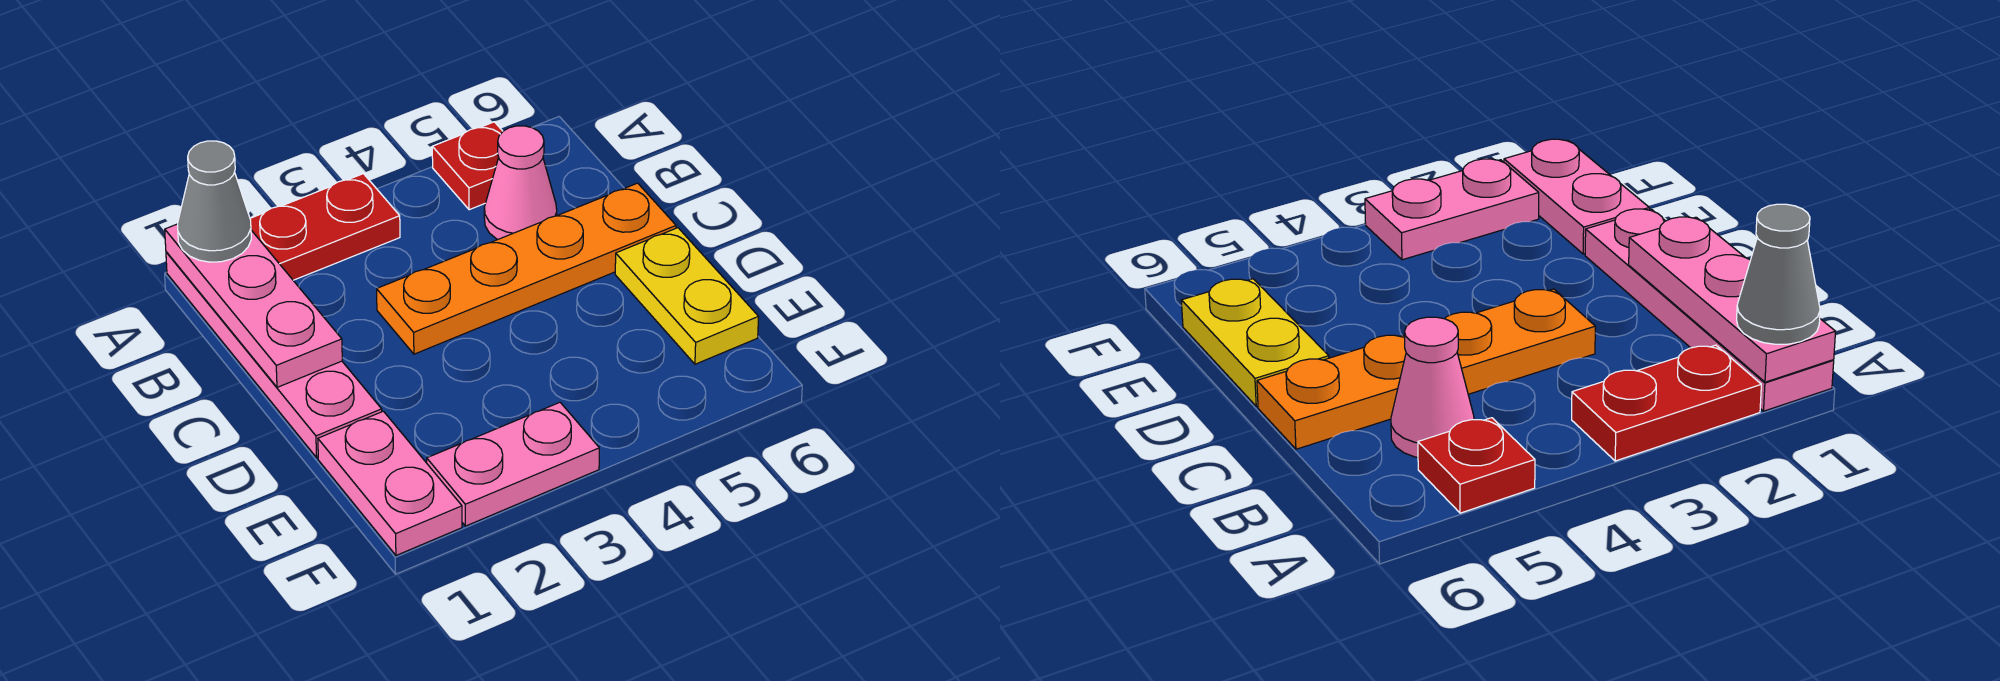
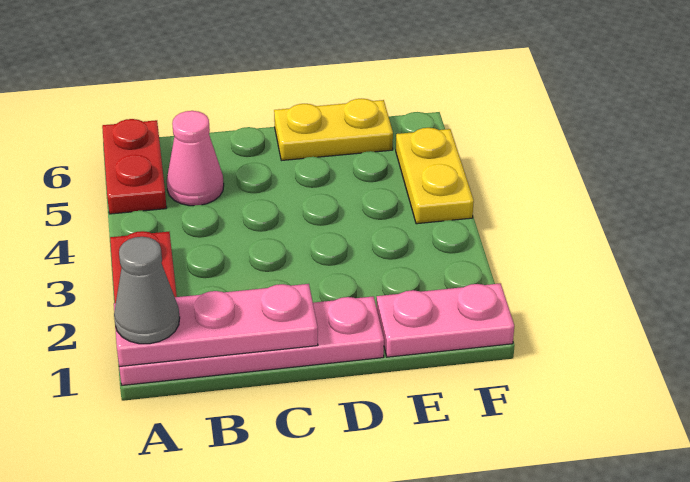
red 1x1 plate [432,122,503,210] -> red 1x2 plate [102,119,167,214]
orange 1x4 plate [377,183,676,354] -> none
pink 1x2 plate [427,402,599,526] -> none
none -> yellow 1x2 plate [396,128,474,224]

